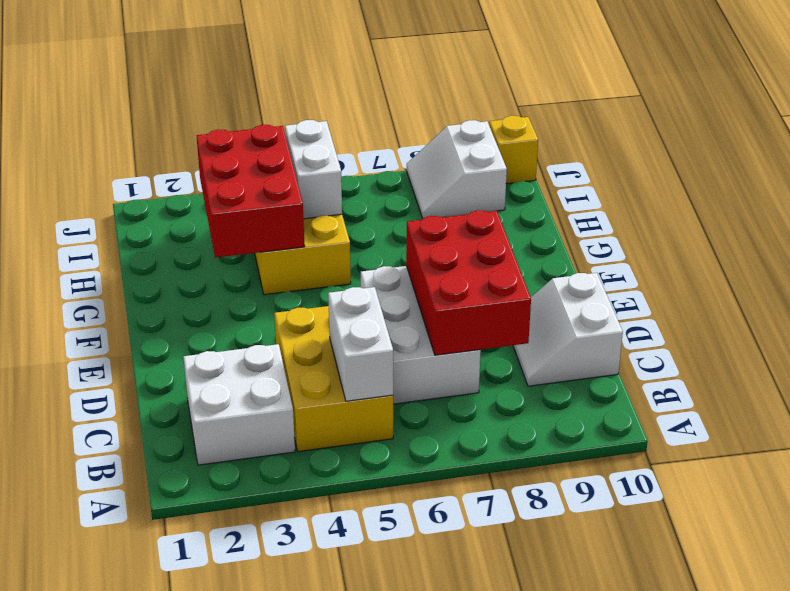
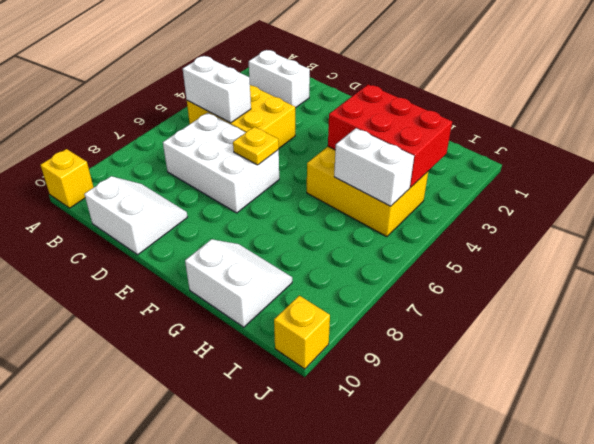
none -> yellow 1x1 brick [41,149,94,208]
white 2x2 brick [183,344,295,465] -> white 1x2 brick [249,50,310,108]
red 2x3 brick [406,210,531,355] -> none
none -> yellow 1x1 plate [233,127,279,165]
white 2x2 slope [407,120,507,218] -> white 2x2 slope moved to [185,239,292,327]

